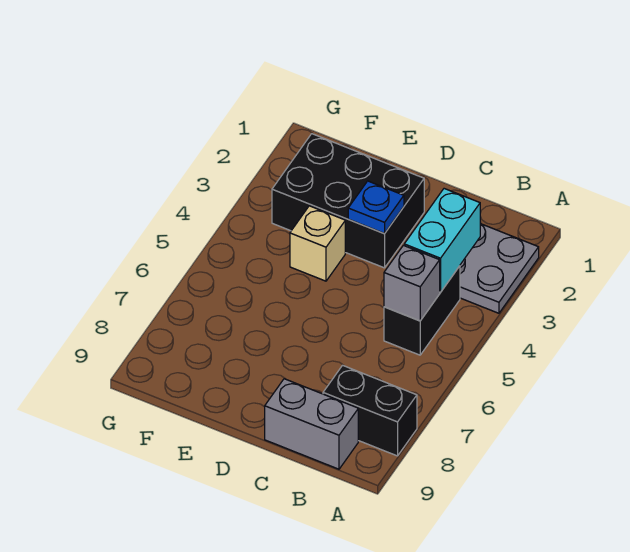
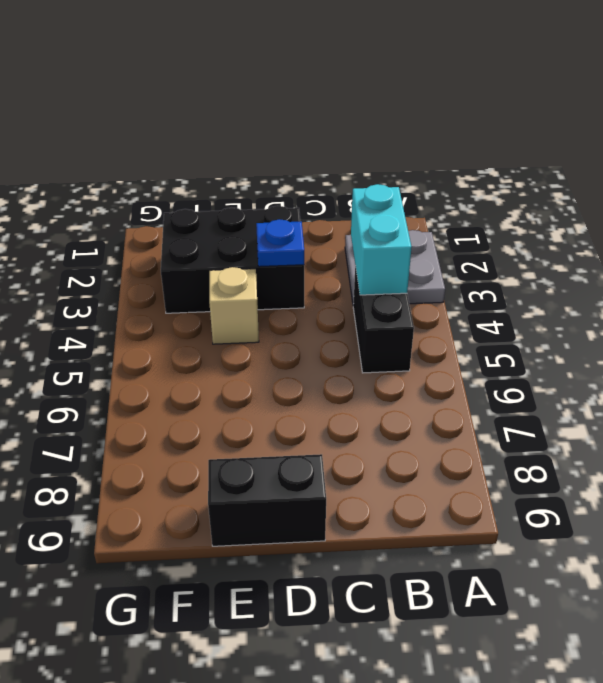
black 1x2 brick [323,365,417,456] -> black 1x2 brick moved to [208,454,326,546]
grey 1x1 brick [384,245,440,321] -> none
grey 1x2 brick [265,379,358,469] -> none

